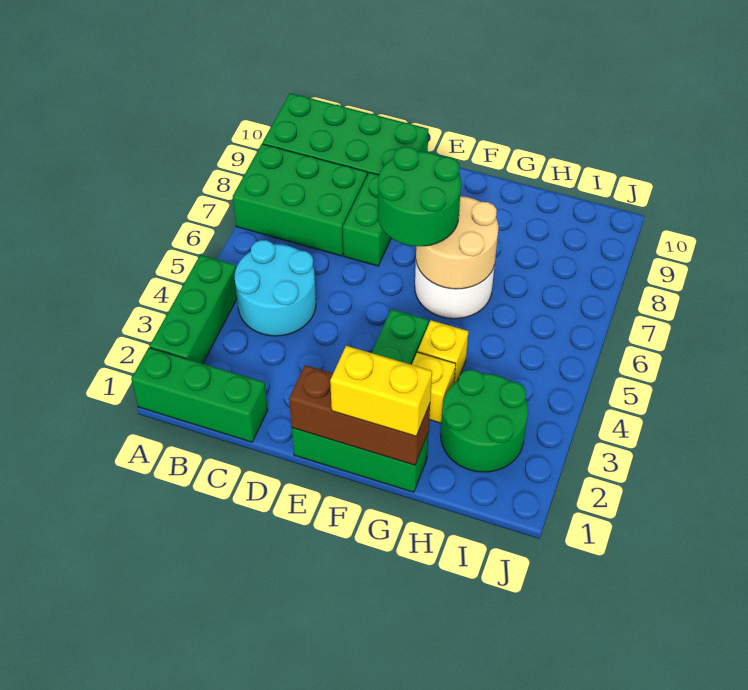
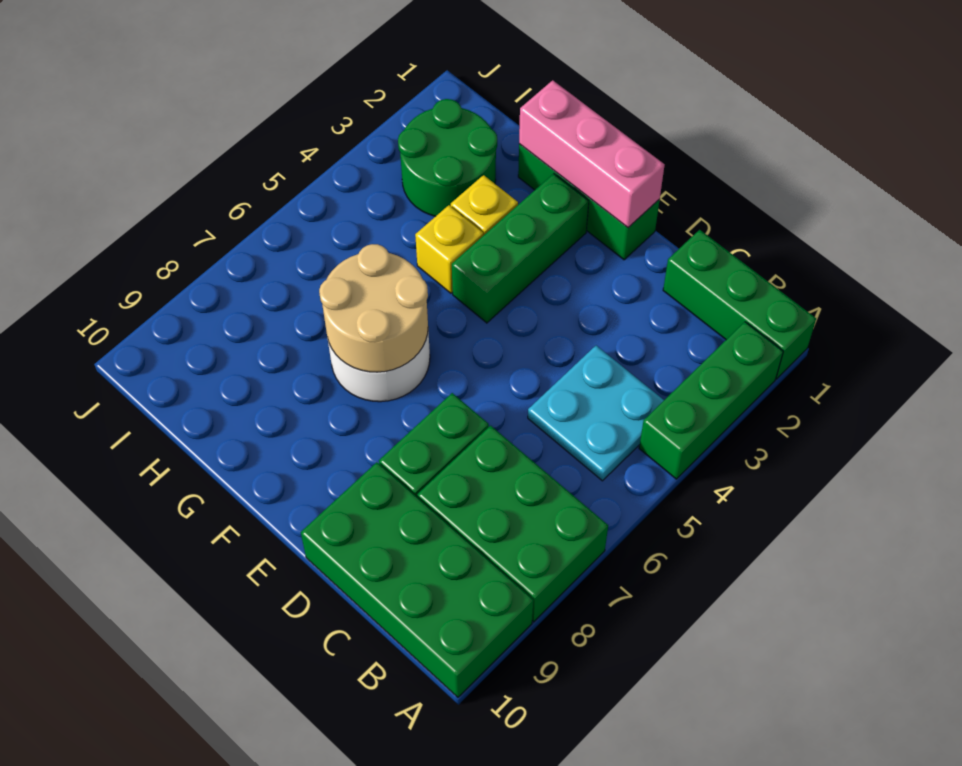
cyan 2x2 round brick [235,240,316,336] -> cyan 2x2 plate [528,346,664,481]
brown 1x3 brick [289,365,430,465] -> pink 1x3 brick [519,80,665,227]
green 2x2 round brick [378,147,461,246] -> none
yellow 1x2 brick [330,346,432,436] -> none

